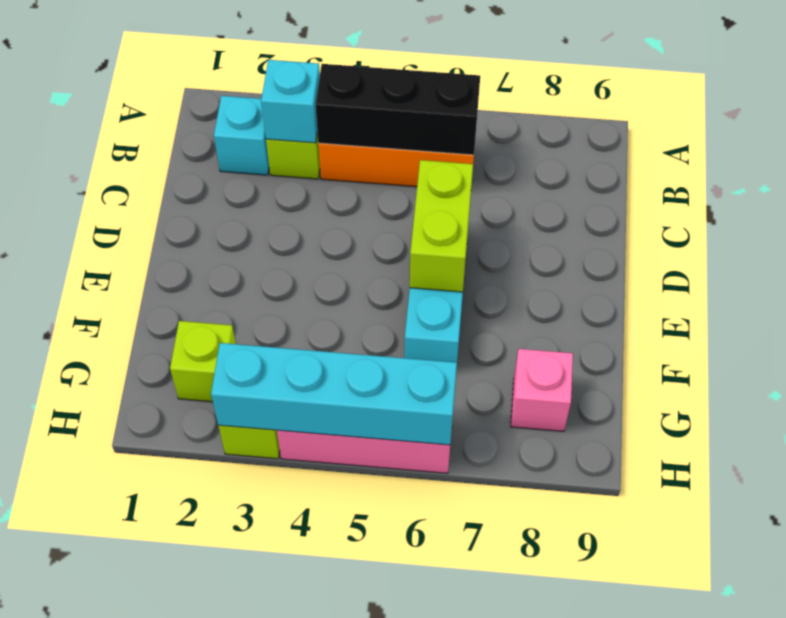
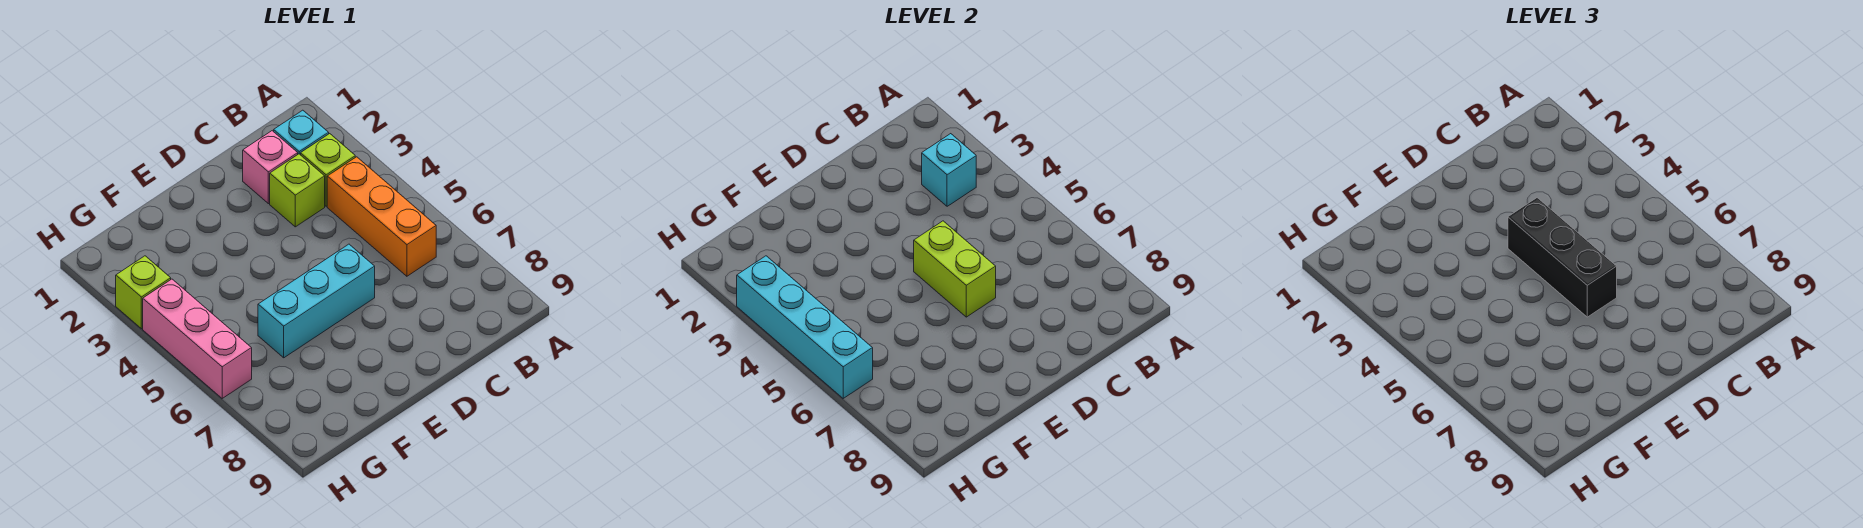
black 1x3 brick [316,64,480,155] -> black 1x3 brick moved to [1508,198,1617,317]
lime 1x2 brick [410,160,473,292] -> lime 1x2 brick turned to [914,221,996,317]
lime 1x1 brick [170,321,236,402] -> lime 1x1 brick moved to [270,154,325,227]
pink 1x1 brick [511,349,573,431] -> pink 1x1 brick moved to [243,131,298,204]

